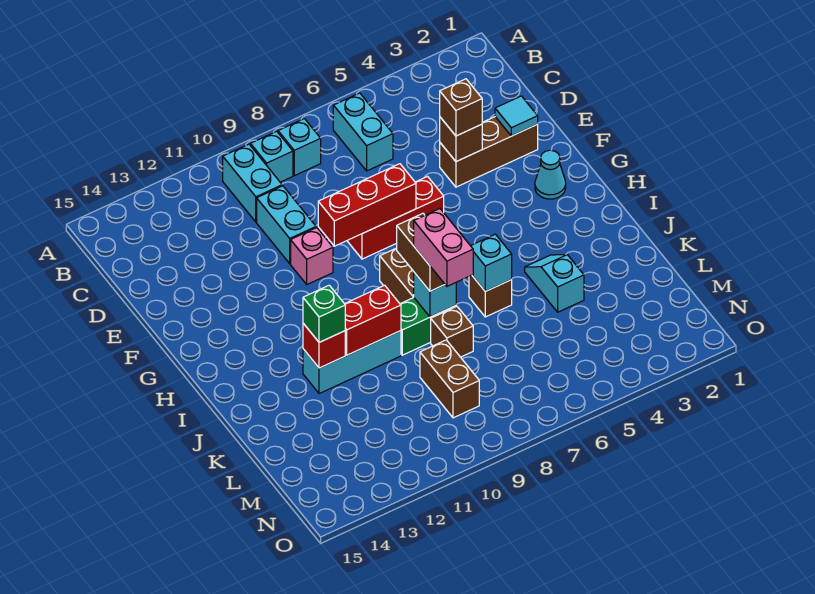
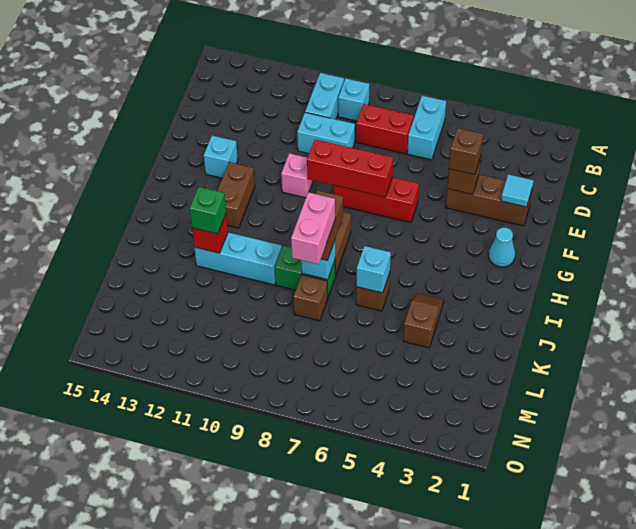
cyan 1x1 brick [278,119,321,176] -> cyan 1x1 brick moved to [204,135,238,178]
cyan 1x2 brick [257,186,316,264] -> cyan 1x2 brick turned to [297,113,355,154]
cyan 1x2 slope [525,255,584,312] -> brown 1x2 slope [403,293,444,348]
red 1x2 brick [345,285,401,355] -> red 1x2 brick moved to [356,104,414,154]
brown 1x2 brick [420,340,479,418] -> brown 1x2 brick moved to [217,162,255,228]

